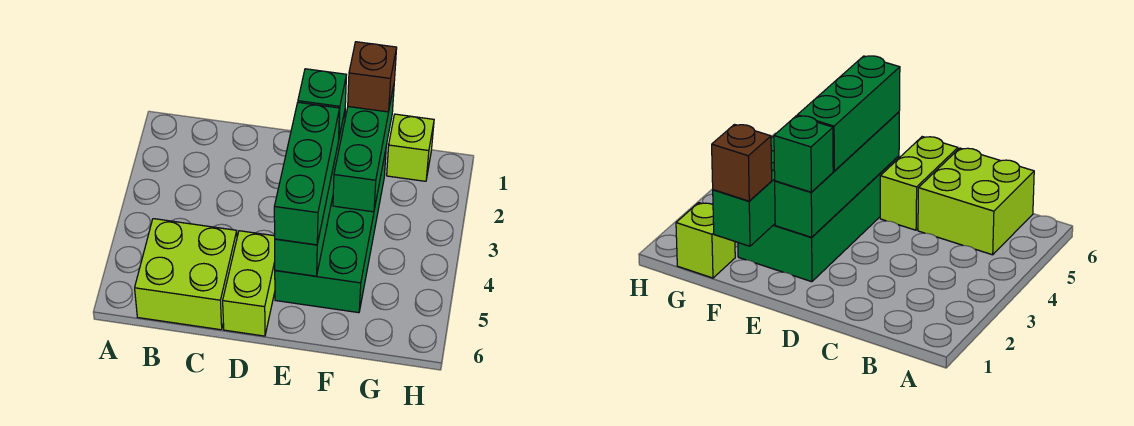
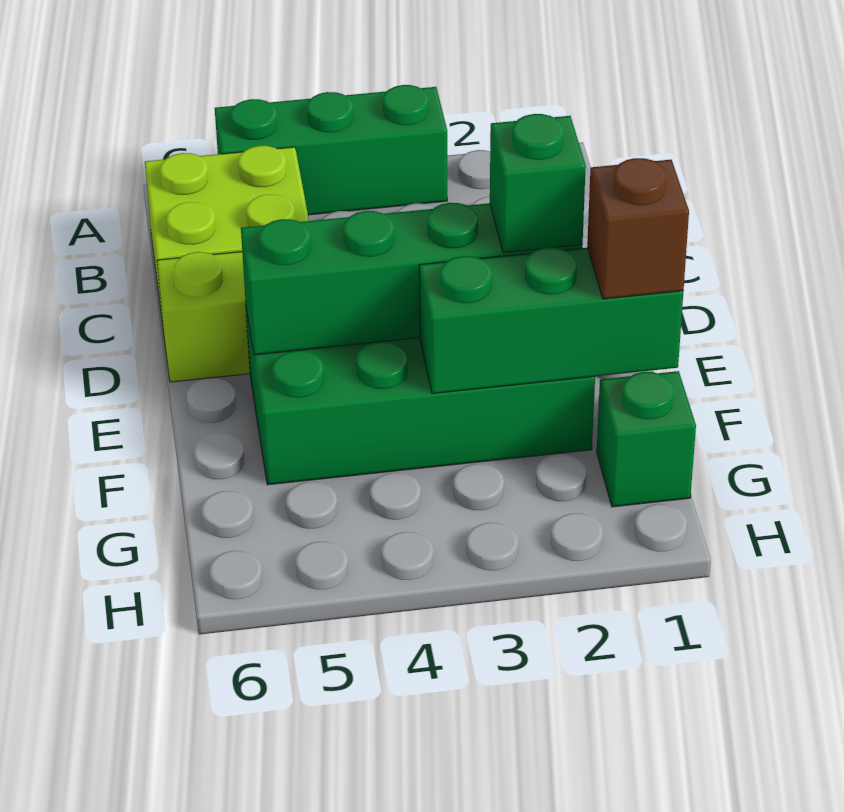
green 1x3 brick [274,102,340,245] -> green 1x3 brick moved to [215,85,447,215]
lime 1x1 brick [387,114,434,181] -> green 1x1 brick [597,371,696,507]

